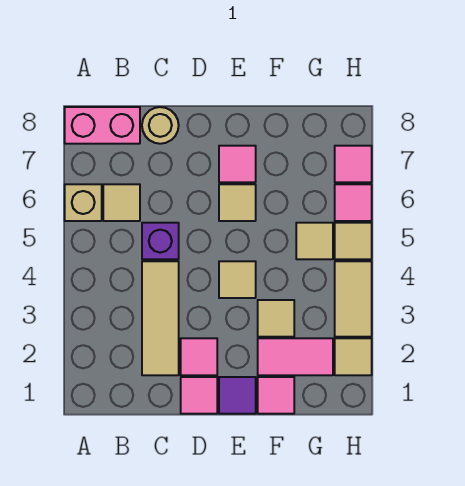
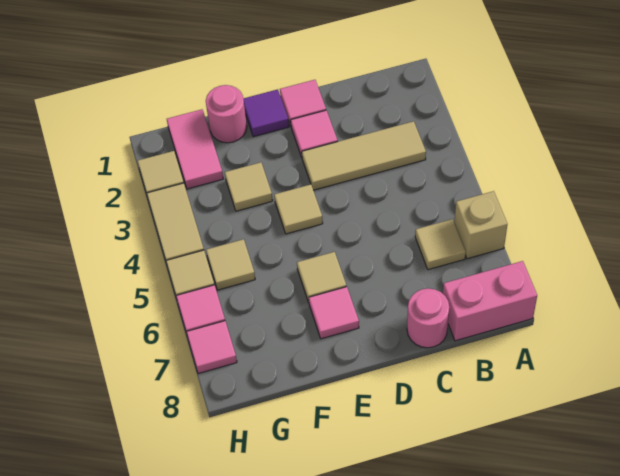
tan 1x3 tile [142,261,179,375] -> tan 1x3 tile turned to [302,121,426,190]
purple 1x1 brick [142,223,179,259] -> none
tan 1x1 round brick [142,107,179,144] -> pink 1x1 round brick [407,288,449,348]
pink 1x1 tile [258,377,294,414] -> pink 1x1 round brick [206,85,247,143]
pink 1x2 tile [258,338,333,375] -> pink 1x2 tile turned to [167,109,223,189]

